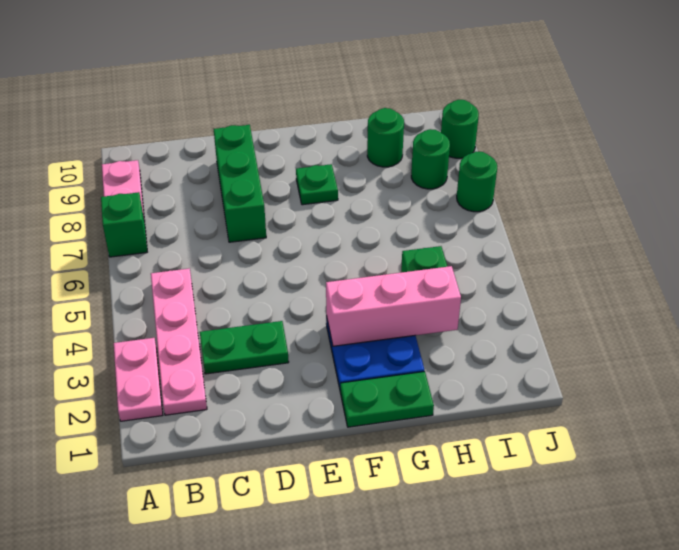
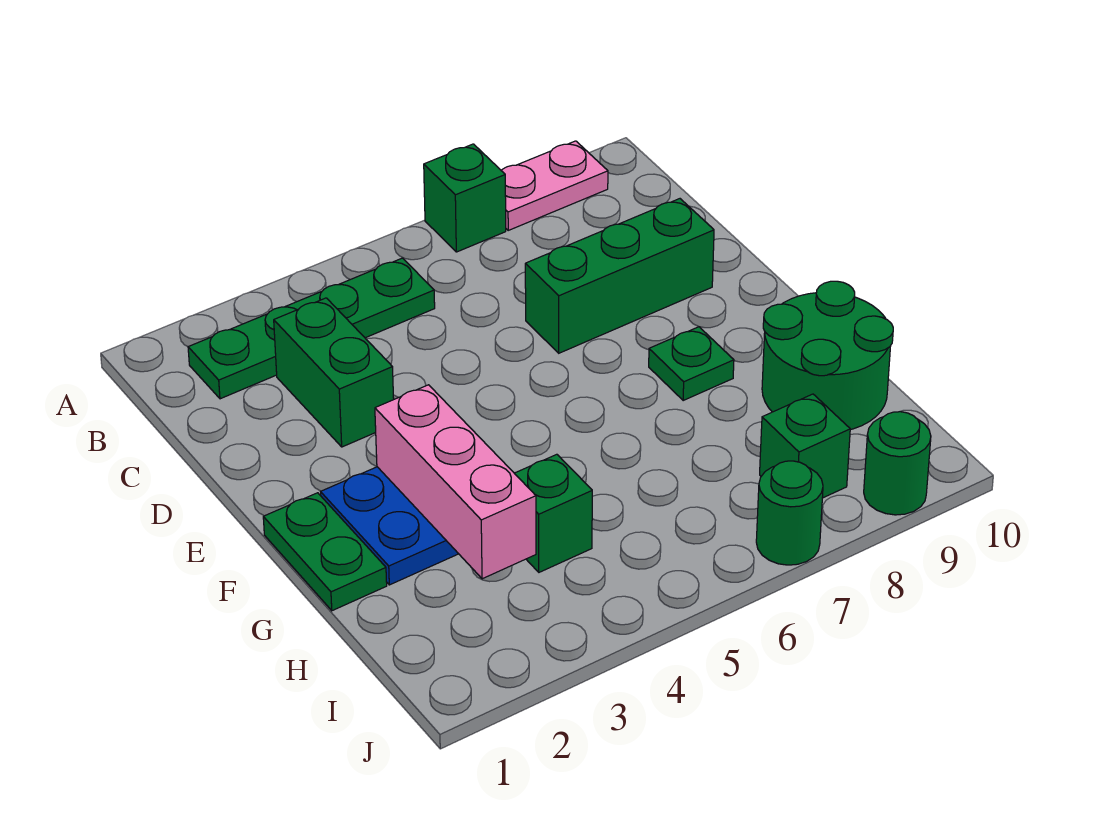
pink 1x2 plate [114,338,163,421] -> none
pink 1x4 plate [151,268,207,415] -> green 1x4 plate [188,258,435,399]
green 1x2 plate [200,321,289,374] -> green 1x2 brick [274,298,394,447]
green 1x1 round brick [367,108,404,167] -> green 2x2 round brick [762,281,893,430]
green 1x1 round brick [411,129,450,189] -> green 1x1 brick [760,394,850,498]

